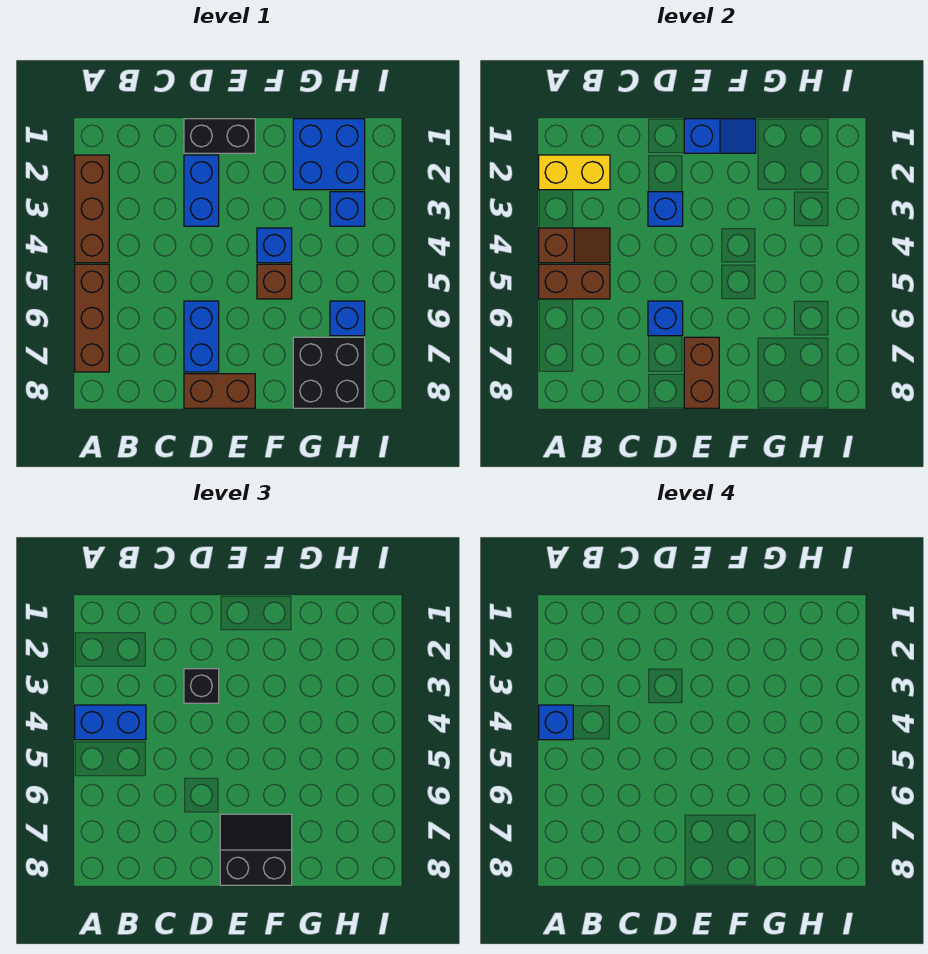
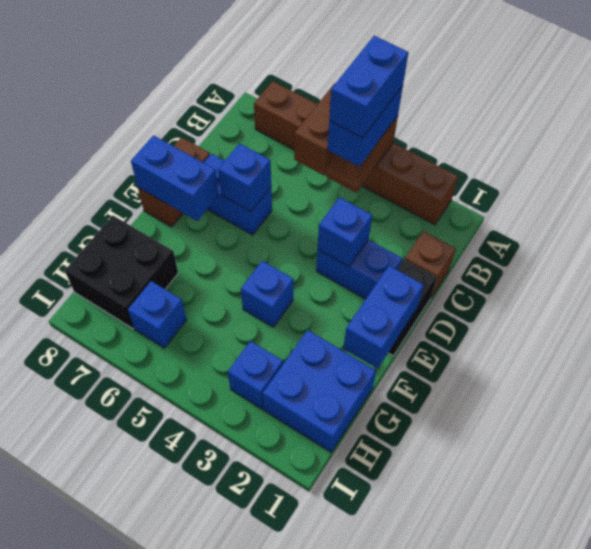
yellow 1x2 brick [539,155,610,190] -> none
blue 1x1 brick [539,705,573,740] -> blue 1x2 brick [329,36,408,138]
black 1x1 brick [184,669,219,703] -> none
blue 1x2 slope [684,119,756,153] -> blue 1x2 brick [343,266,424,369]
brown 1x2 brick [684,337,719,408] -> blue 1x2 brick [131,135,219,221]
black 2x2 slope [220,814,292,885] -> none
brown 1x1 brick [257,264,292,299] -> brown 1x1 brick moved to [405,231,456,297]

